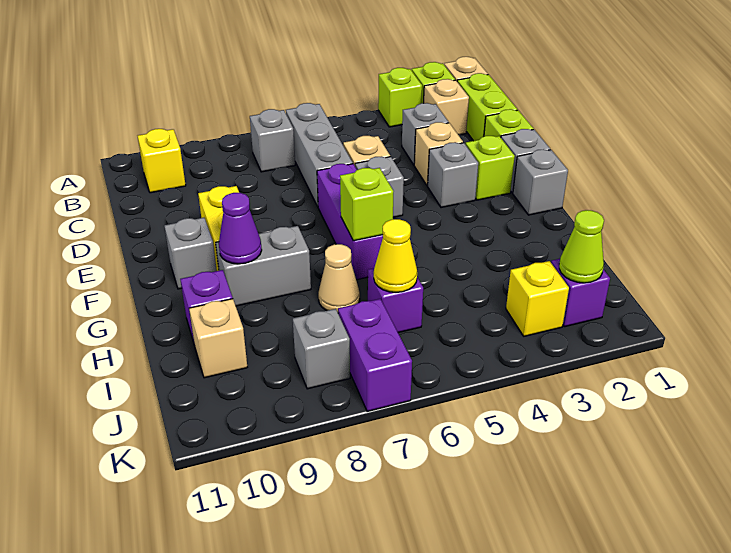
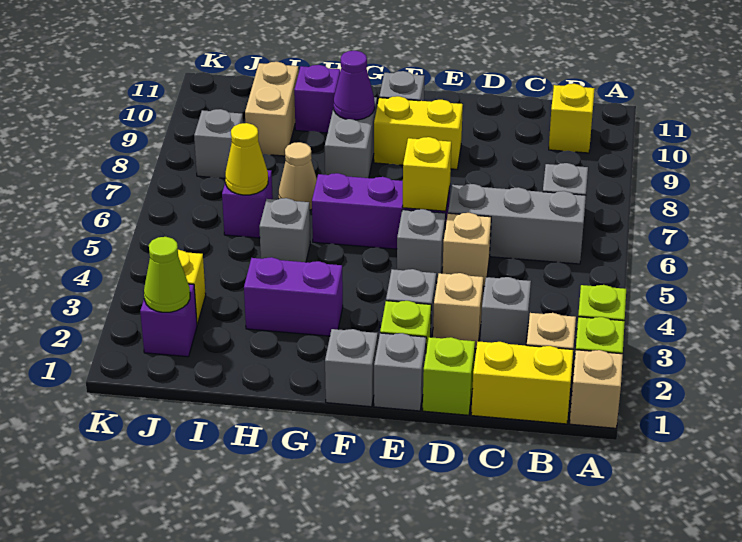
lime 1x2 brick [457,73,517,141] -> yellow 1x2 brick [471,341,573,424]
none -> yellow 1x1 brick [402,137,451,211]
lime 1x1 brick [340,168,394,241] -> none
none -> grey 1x1 brick [259,198,310,262]
tan 1x1 brick [189,299,247,378] -> tan 1x2 brick [245,62,299,156]
purple 1x2 brick [338,299,412,412] -> purple 1x2 brick moved to [244,257,343,336]

